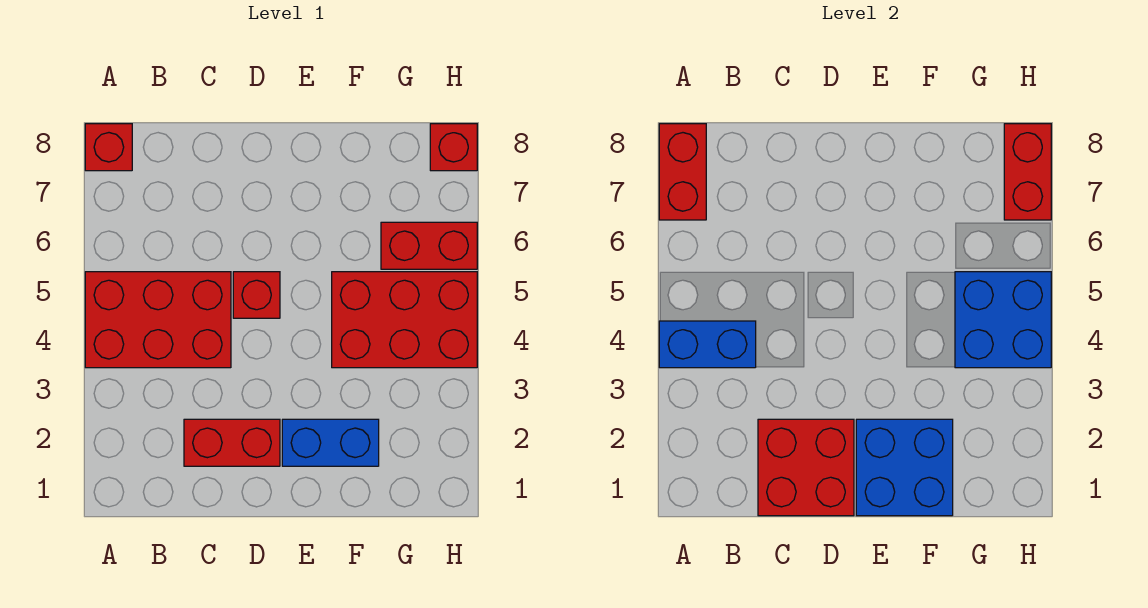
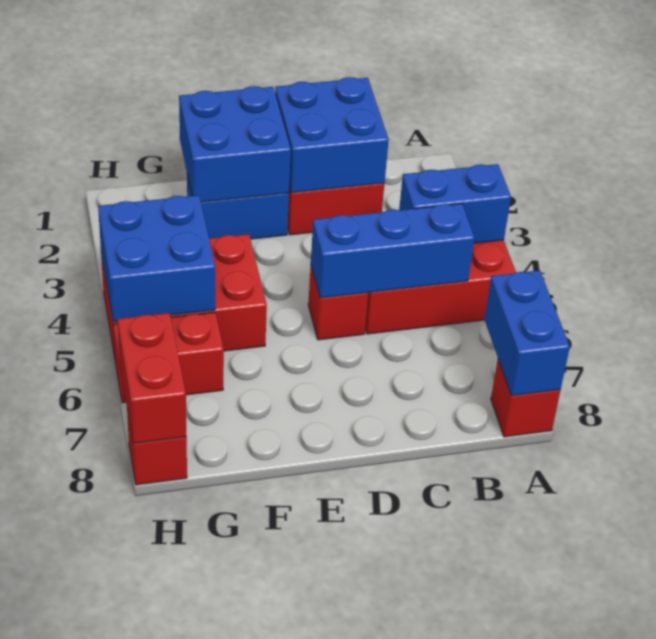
red 1x2 brick [659,124,706,220] -> blue 1x2 brick [484,270,570,396]
none -> blue 1x3 brick [311,204,474,298]
red 2x2 brick [758,419,854,516] -> blue 2x2 brick [275,77,389,193]

